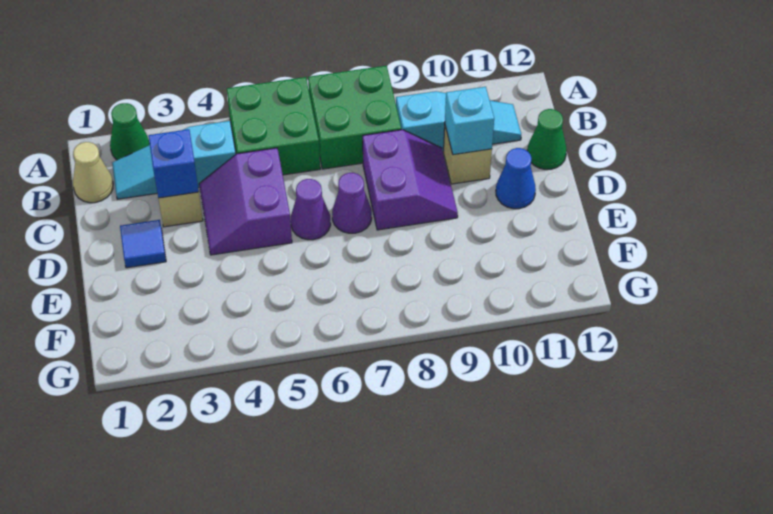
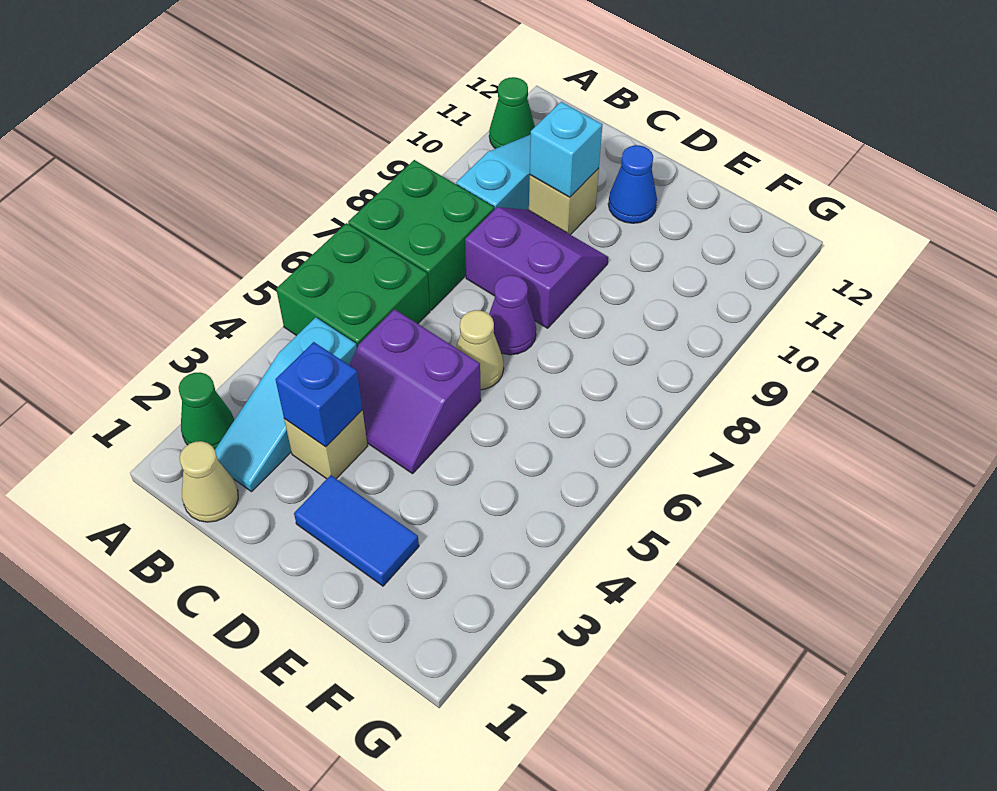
green 1x1 cone [527,109,567,169] -> green 1x1 cone moved to [489,77,535,149]
blue 1x1 tile [120,220,166,268] -> blue 1x2 tile [294,475,419,586]
purple 1x1 cone [291,179,331,240] -> tan 1x1 cone [456,310,504,390]

